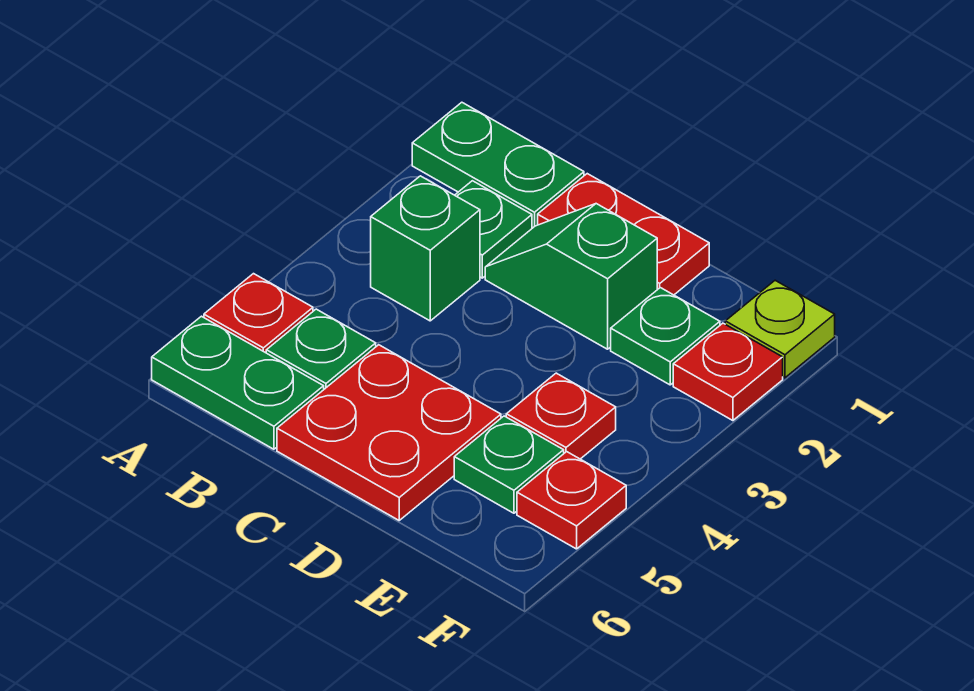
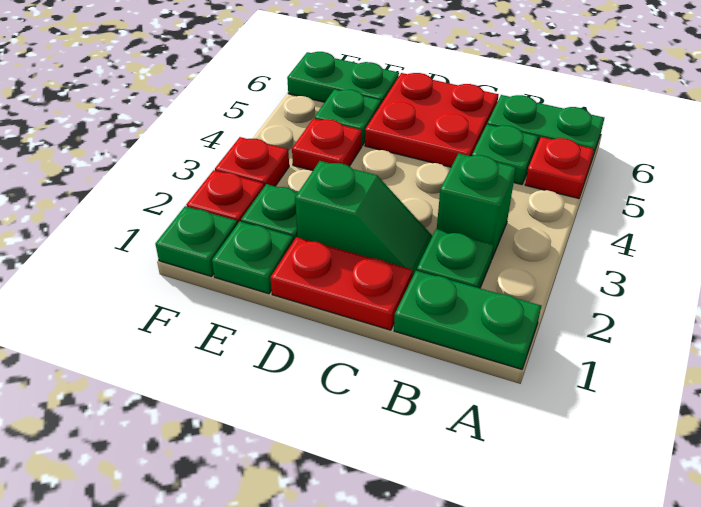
none -> green 1x1 plate [212,222,294,294]
none -> green 1x2 plate [287,52,399,104]
lime 1x1 plate [725,280,835,378] -> green 1x1 plate [156,206,237,277]
red 1x1 plate [517,452,626,549] -> red 1x1 plate moved to [215,137,289,187]

